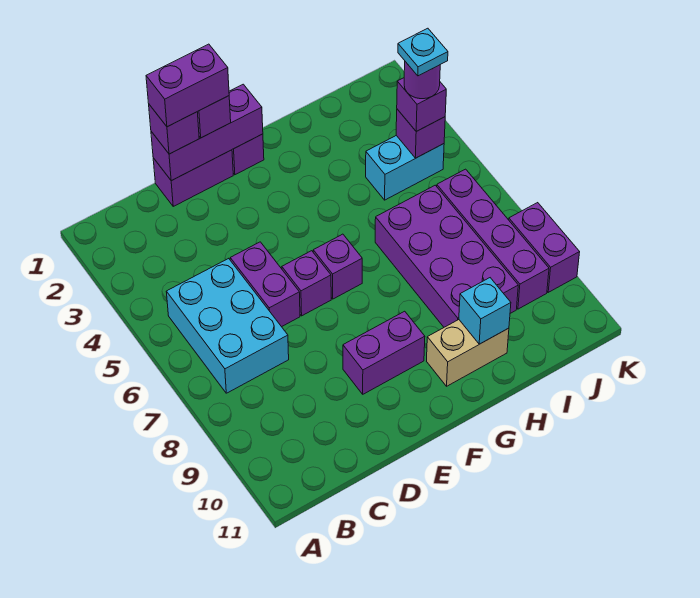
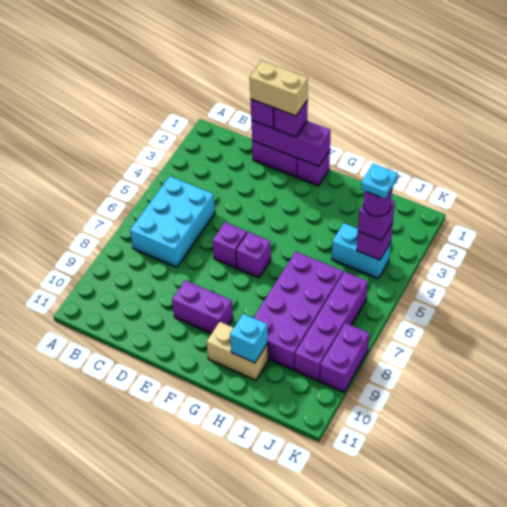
purple 1x2 brick [146,44,229,127] -> tan 1x2 brick [250,61,308,116]
purple 1x2 brick [230,242,300,327] -> none

